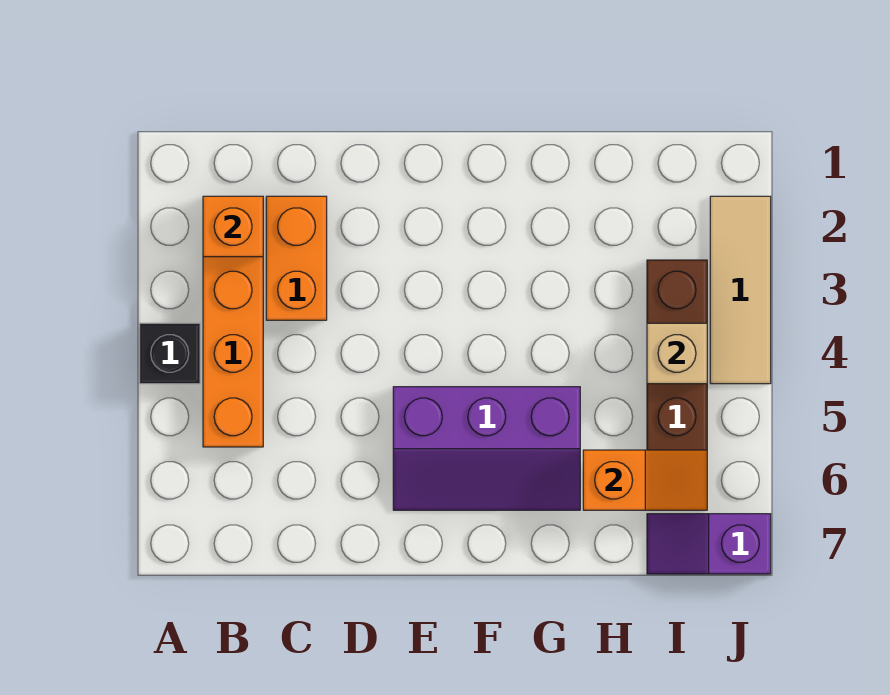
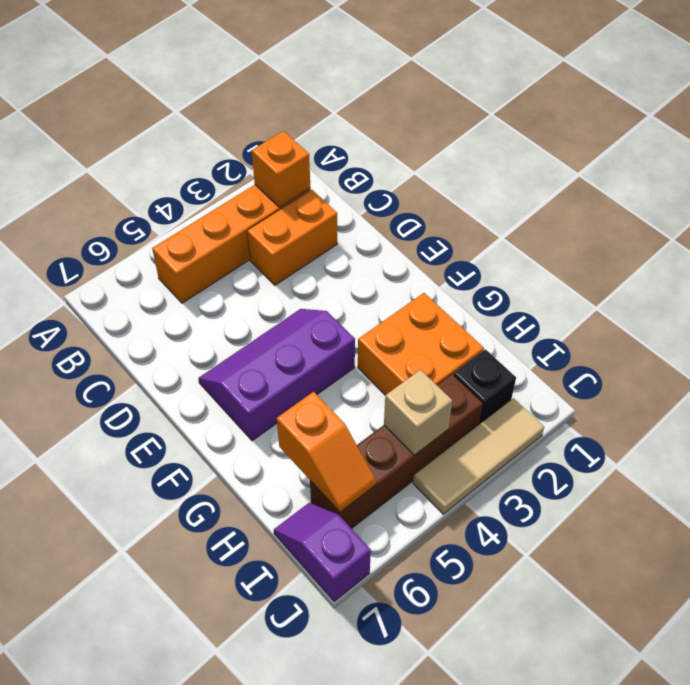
black 1x1 brick [140,323,200,384] -> black 1x1 brick moved to [453,349,516,424]
purple 2x3 slope [393,387,580,510] -> purple 2x3 slope turned to [198,309,355,441]
none -> orange 2x2 brick [358,293,484,395]

